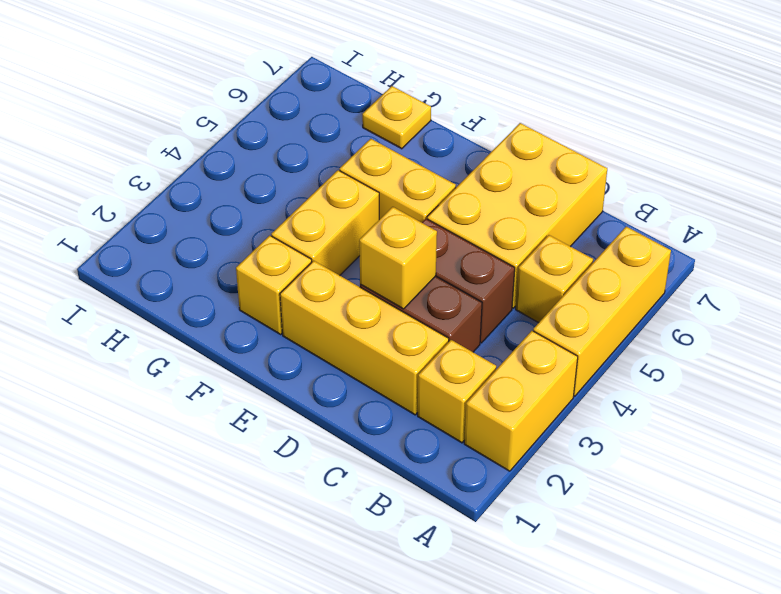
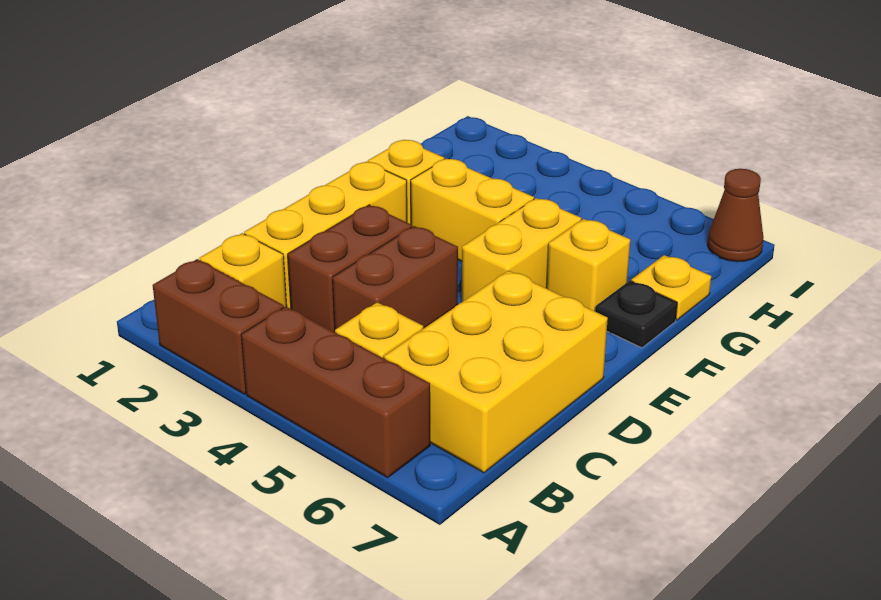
yellow 1x2 brick [464,331,578,471] -> brown 1x2 brick [153,259,284,394]
yellow 1x3 brick [533,226,671,396] -> brown 1x3 brick [241,306,430,478]
yellow 2x3 brick [427,123,607,308] -> yellow 2x3 brick turned to [384,271,608,473]
yellow 1x1 brick [359,207,437,309] -> yellow 1x1 brick moved to [547,219,630,311]
none -> black 1x1 plate [595,281,677,348]
none -> brown 1x1 cone [707,169,764,262]

